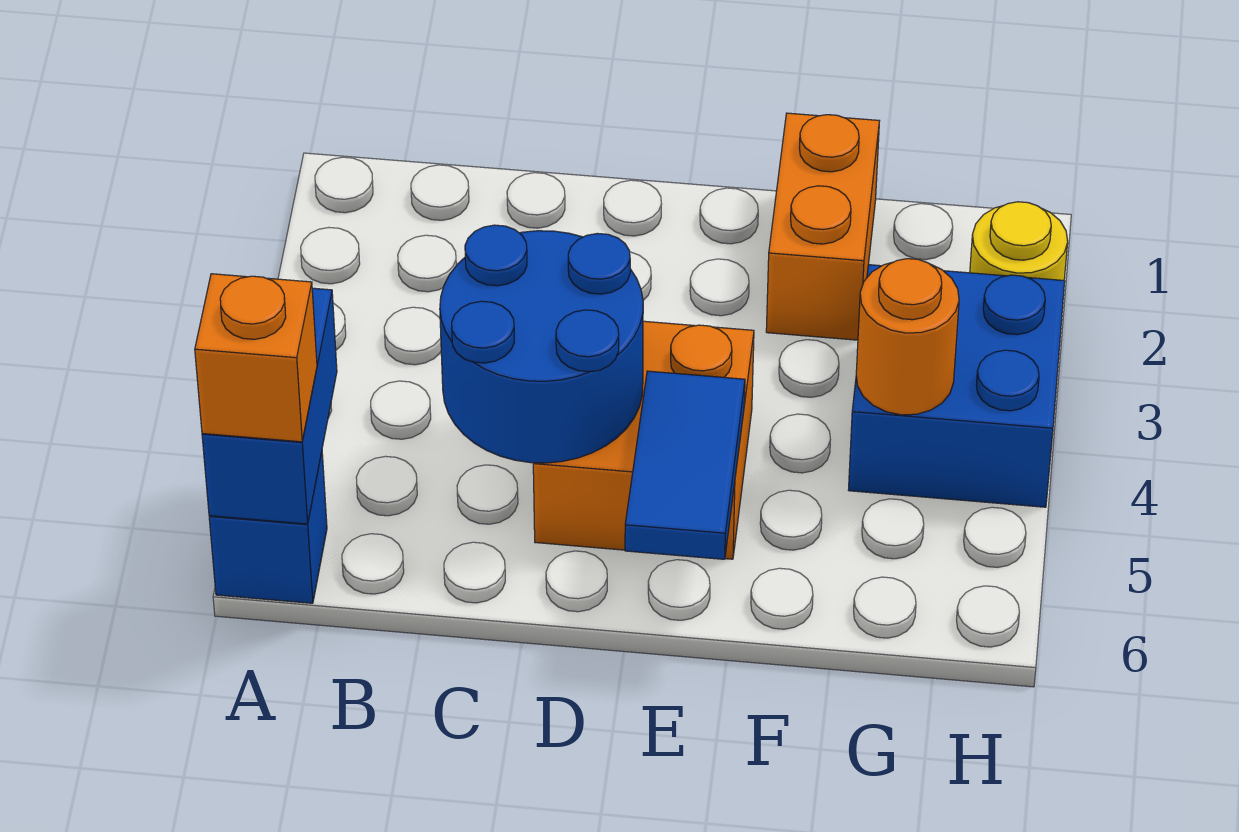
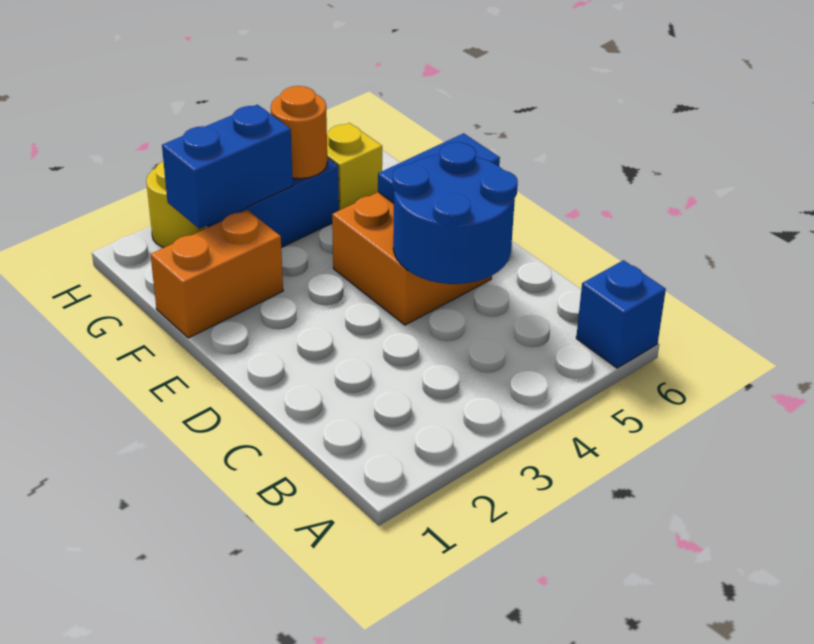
blue 1x2 brick [202,288,337,524] -> blue 1x2 brick moved to [162,105,293,229]
orange 1x1 brick [195,274,317,442] -> none
none -> yellow 1x1 brick [327,123,382,210]

